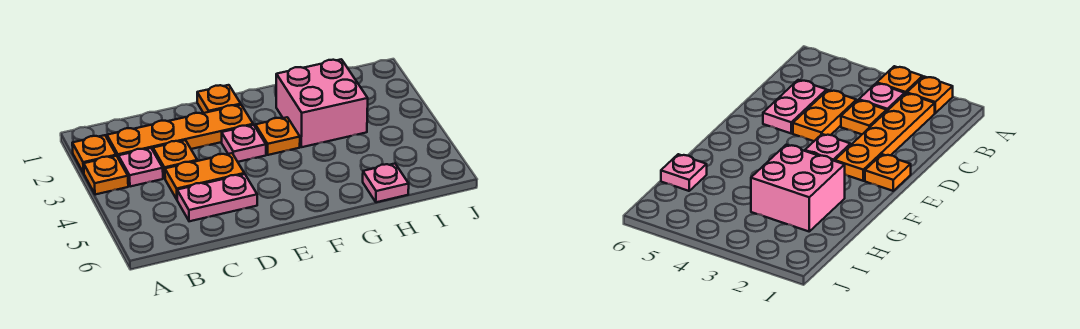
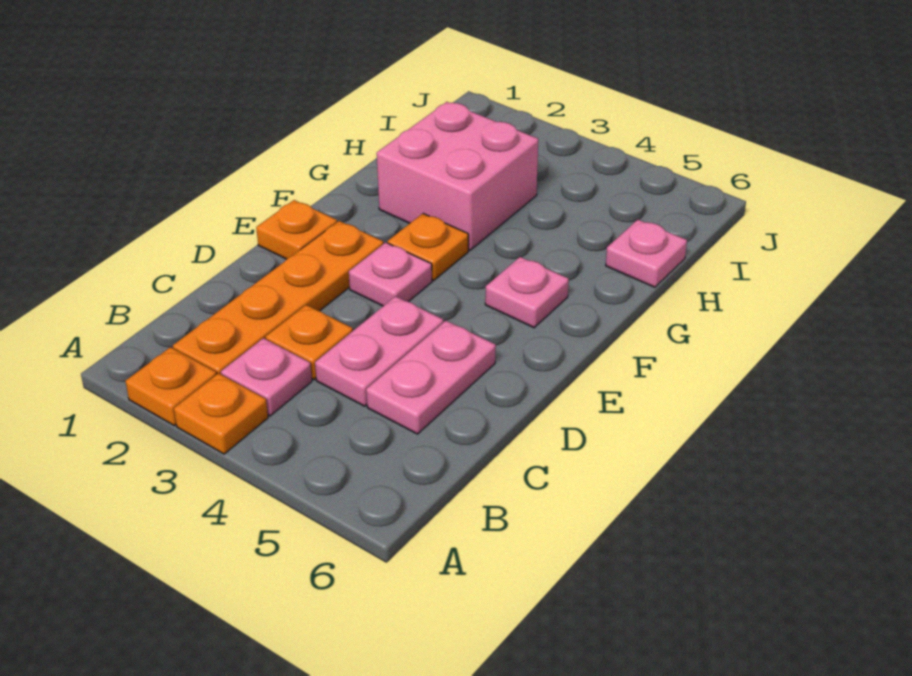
orange 1x2 plate [165,153,244,199] -> pink 1x2 plate [315,296,443,406]
none -> pink 1x1 plate [485,257,569,328]

